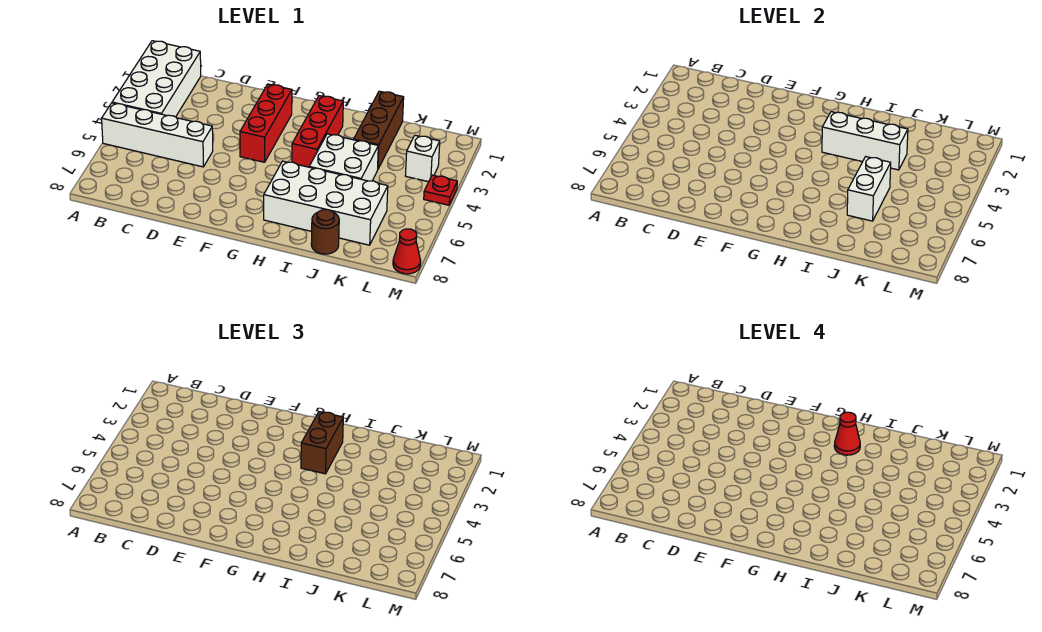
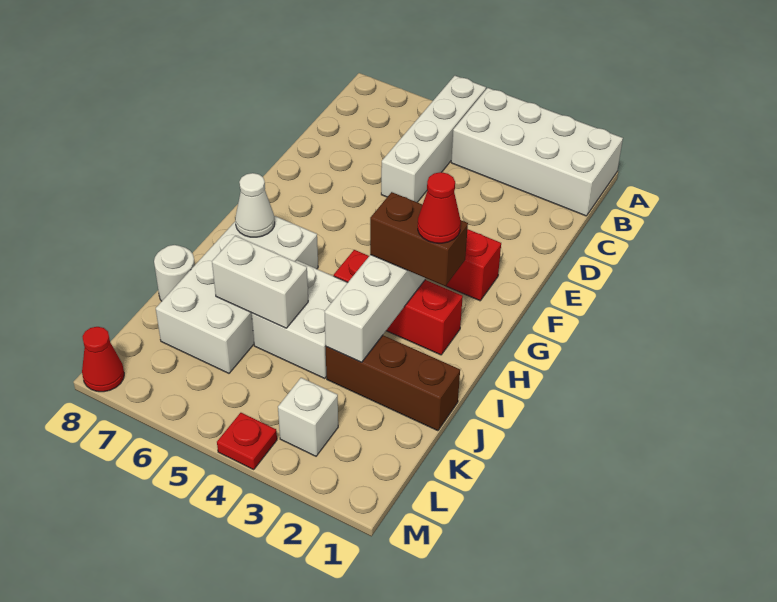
none -> white 1x1 cone [235,173,275,237]
brown 1x1 round brick [311,209,339,254] -> white 1x1 round brick [154,245,195,301]

